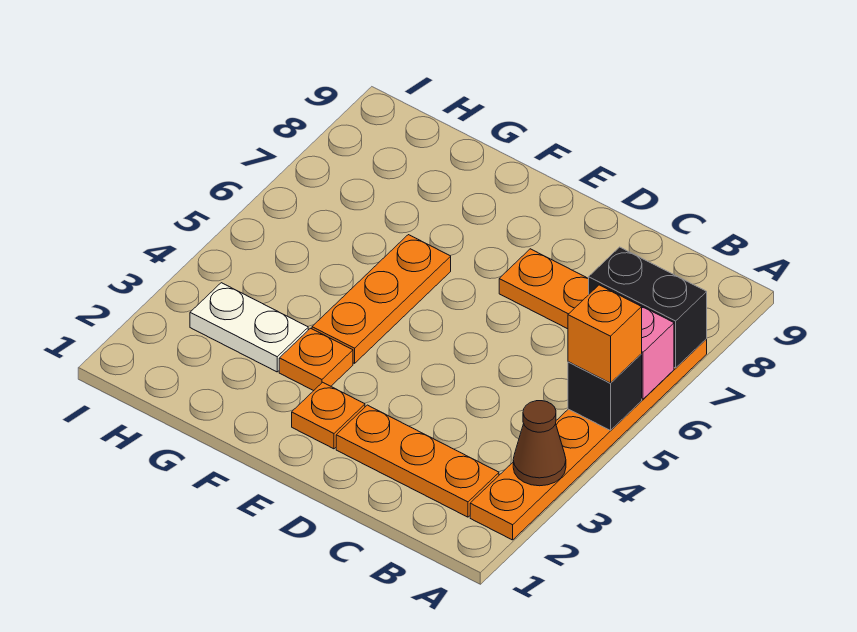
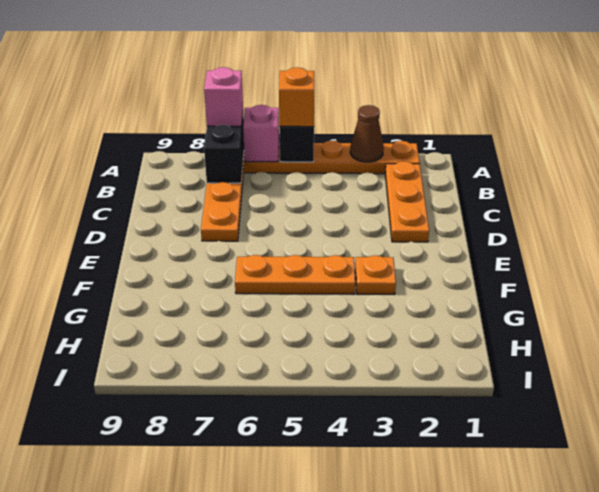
none -> pink 1x1 brick [204,67,243,126]
orange 1x1 plate [292,382,365,449] -> none
white 1x2 plate [190,283,308,372] -> none

